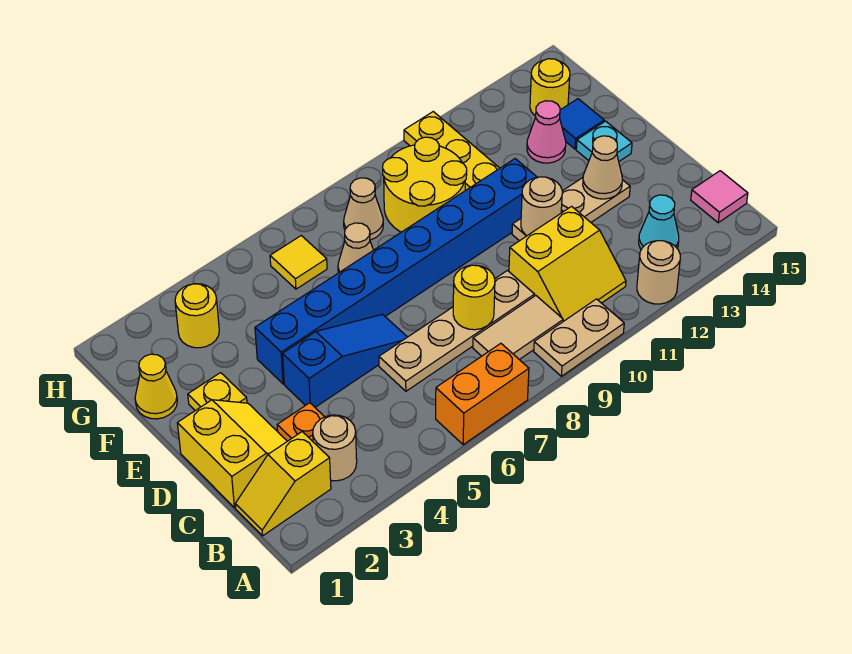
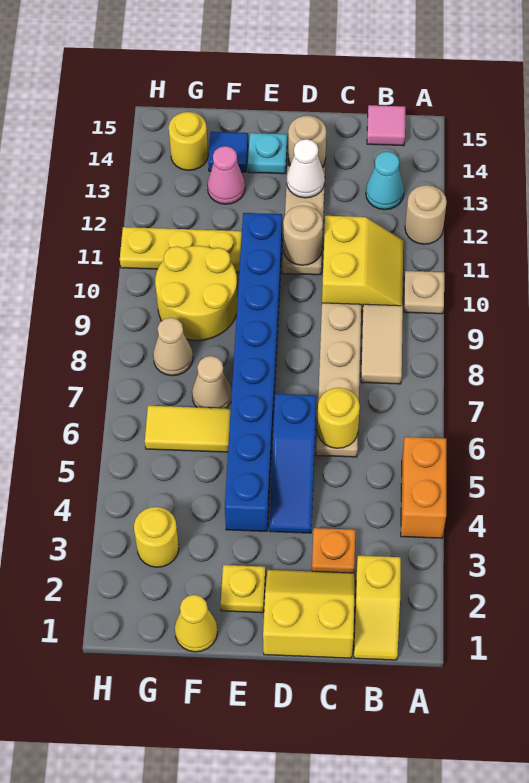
orange 1x2 brick [436,343,529,445] -> orange 1x2 brick moved to [401,437,446,538]
tan 1x2 plate [534,299,624,376] -> tan 1x1 plate [404,271,444,314]
tan 1x1 round brick [313,415,357,481] -> tan 1x1 round brick moved to [288,116,326,167]
yellow 1x1 round brick [453,265,495,330] -> yellow 1x1 round brick moved to [317,388,360,448]
blue 1x3 slope [283,314,407,407] -> blue 1x3 slope turned to [270,394,316,533]
tan 1x1 cone [583,136,622,199] -> white 1x1 cone [287,139,325,198]
yellow 1x1 tile [270,236,327,289] -> yellow 1x2 tile [145,406,231,452]

